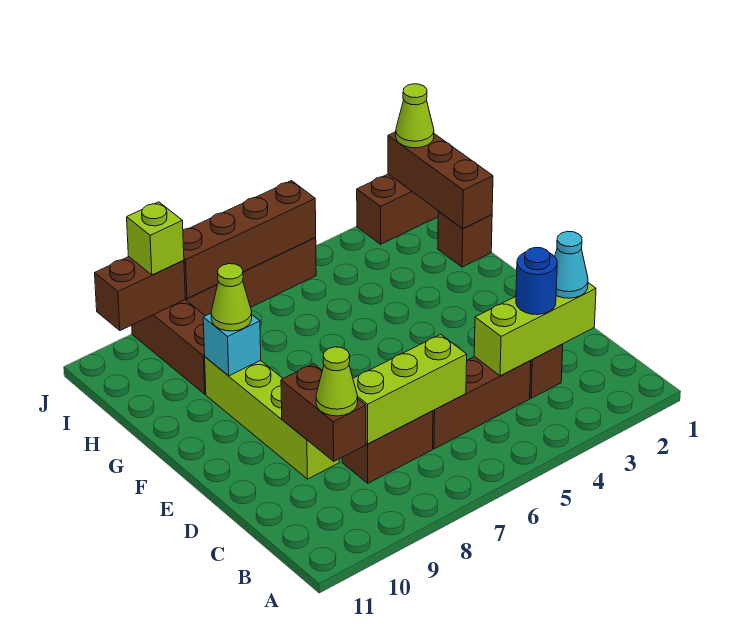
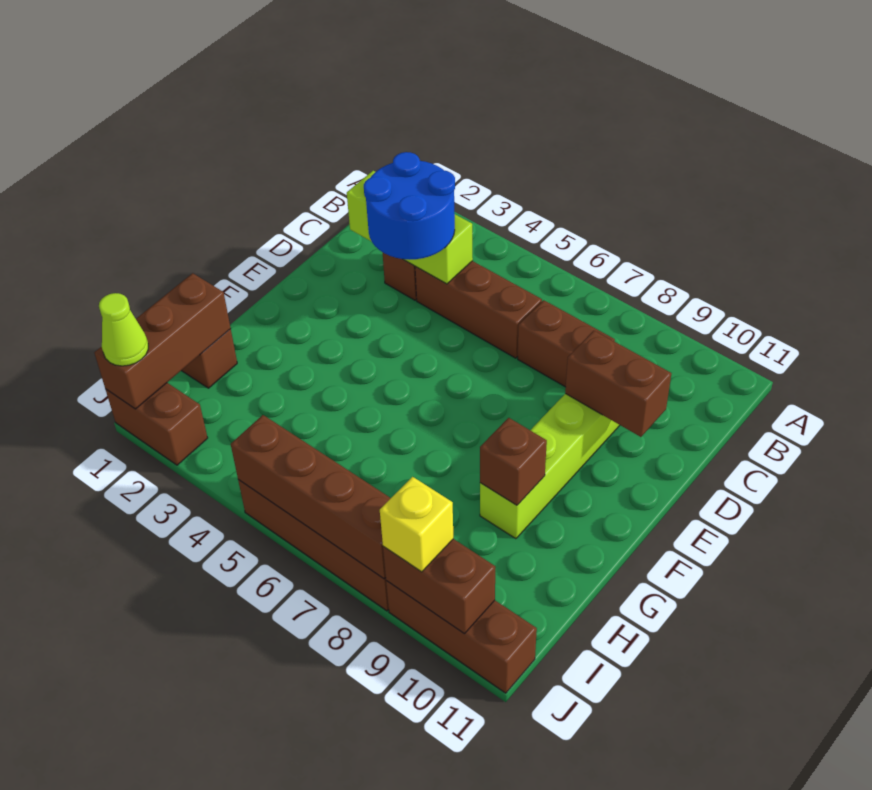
cyan 1x1 cone [555,231,588,298] -> none
blue 1x1 round brick [516,247,557,315] -> blue 2x2 round brick [364,152,455,260]
lime 1x3 brick [353,334,467,444] -> none
brown 1x2 brick [281,364,366,461] -> brown 1x2 brick turned to [565,331,671,437]
lime 1x1 cone [316,347,358,416] -> none
cyan 1x1 brick [203,314,261,376] -> brown 1x1 brick [480,418,547,505]
lime 1x1 cone [211,264,252,331] -> none
brown 1x3 brick [132,300,206,394] -> brown 1x3 brick turned to [386,581,537,693]
lime 1x1 brick [127,202,184,275] -> yellow 1x1 brick [380,477,453,572]

